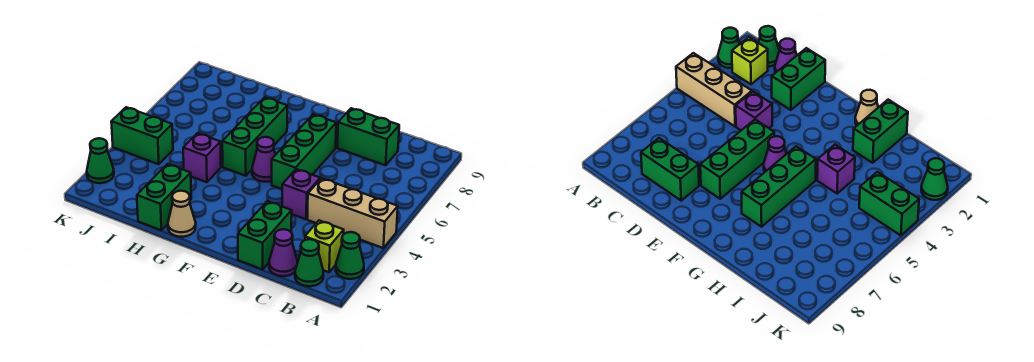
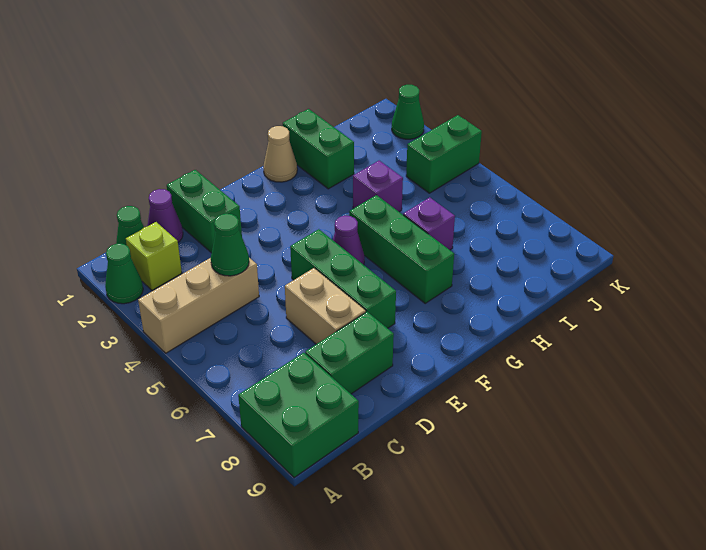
none -> green 2x2 brick [238,353,359,478]
none -> green 1x1 cone [211,214,249,276]
purple 1x1 brick [282,169,320,219] -> purple 1x1 brick moved to [403,197,455,250]
none -> tan 1x2 brick [285,268,366,344]

